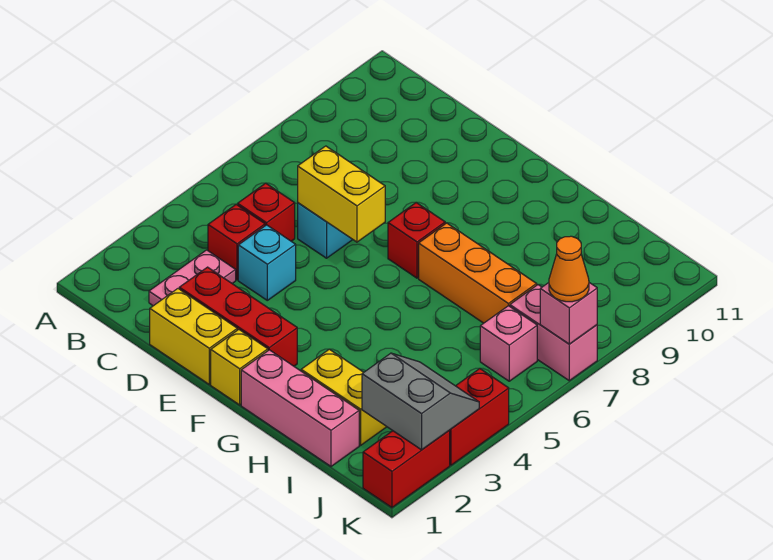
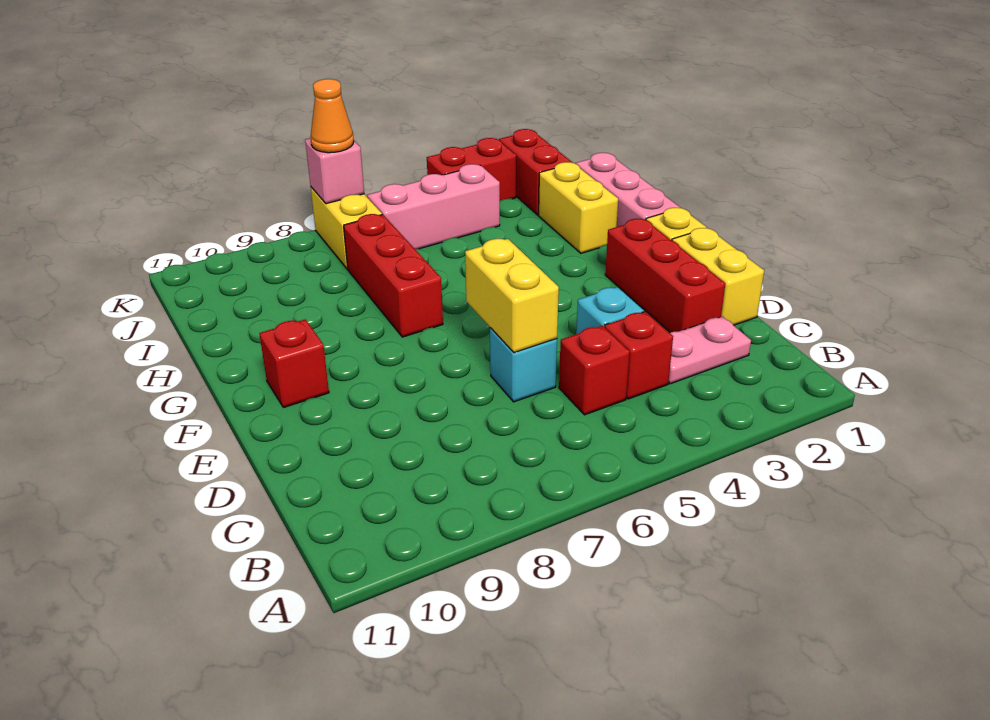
red 1x1 brick [388,203,445,278] -> red 1x1 brick moved to [259,319,329,408]
orange 1x3 brick [419,223,537,323] -> red 1x3 brick [344,214,443,337]
grey 2x2 slope [362,353,479,450] -> none
pink 1x1 brick [480,306,537,381] -> pink 1x3 brick [367,164,500,249]
pink 1x2 brick [510,285,597,381] -> yellow 1x2 brick [311,187,382,269]
red 1x2 brick [363,430,450,507] -> red 1x2 brick turned to [499,129,572,215]

